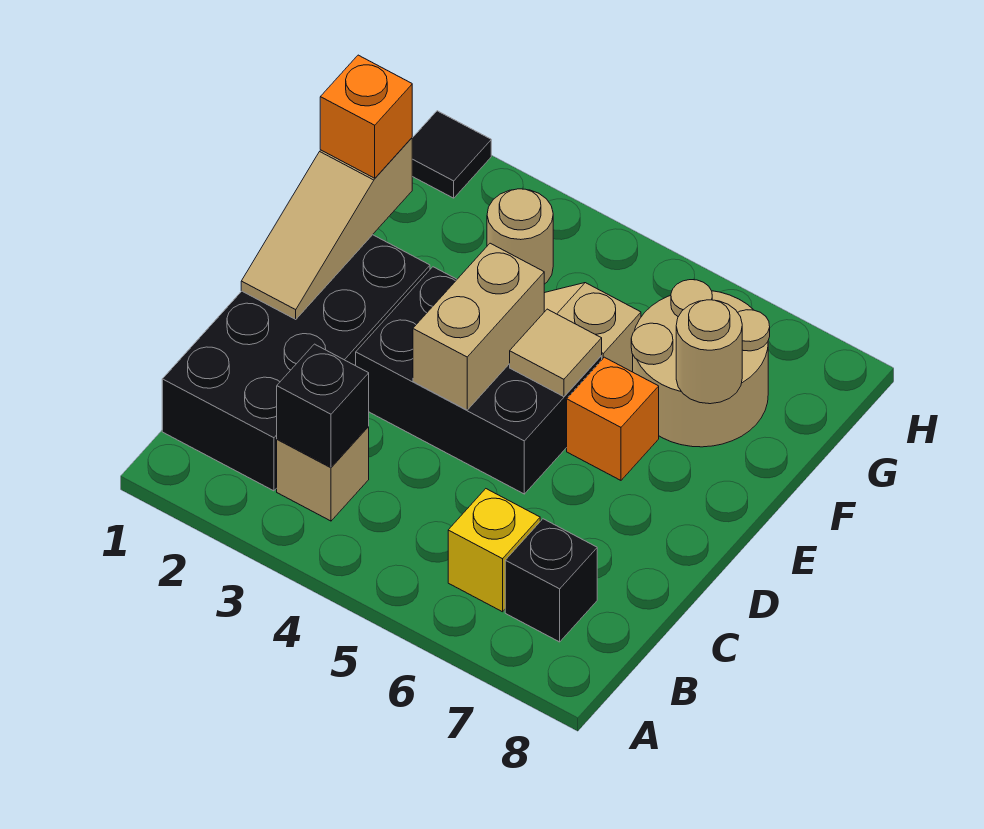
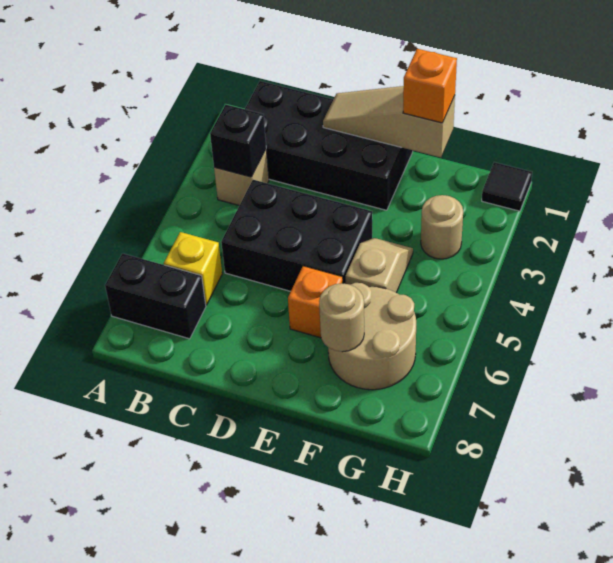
black 1x1 brick [505,519,597,642] -> black 1x2 brick [105,253,206,339]
black 2x3 brick [356,267,602,494] -> black 2x3 brick turned to [221,180,372,291]
tan 1x2 brick [413,243,544,410] -> none
tan 1x1 tile [510,309,602,397] -> none

